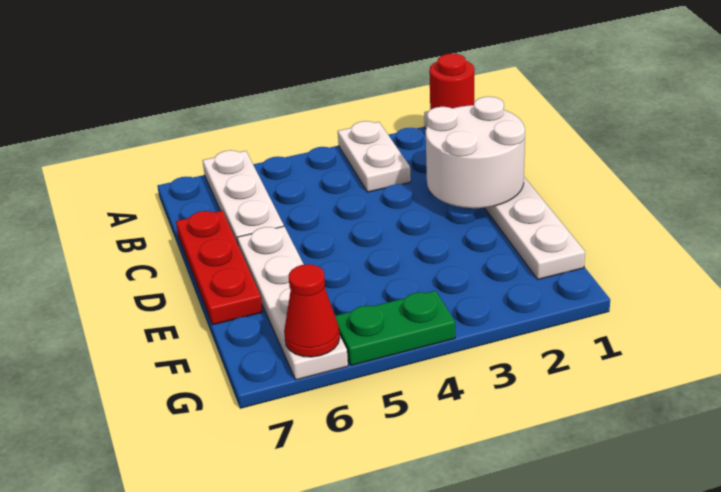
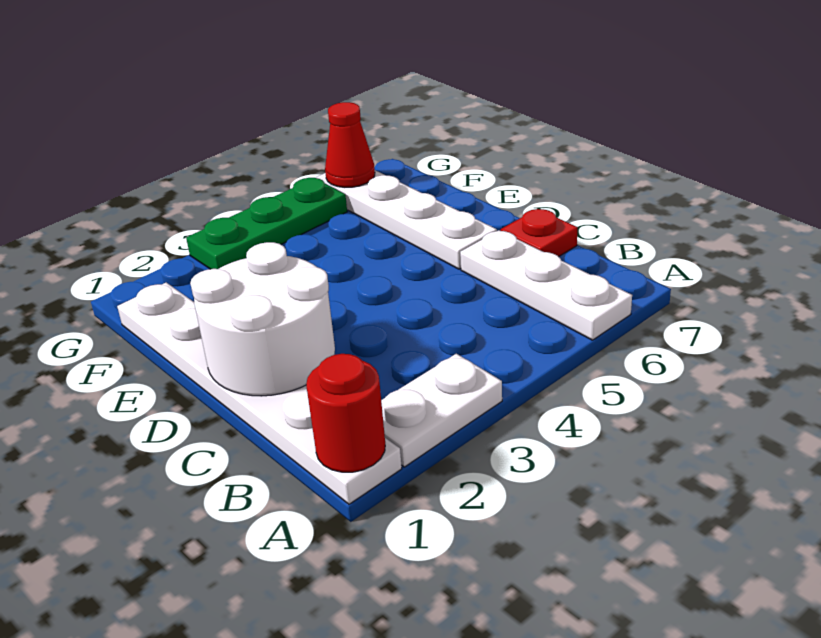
white 1x2 plate [338,121,411,192] -> white 1x2 plate turned to [381,354,502,467]
red 1x3 plate [176,211,263,325] -> red 1x1 plate [501,209,578,257]
green 1x2 plate [335,291,455,366] -> green 1x3 plate [186,178,347,269]

